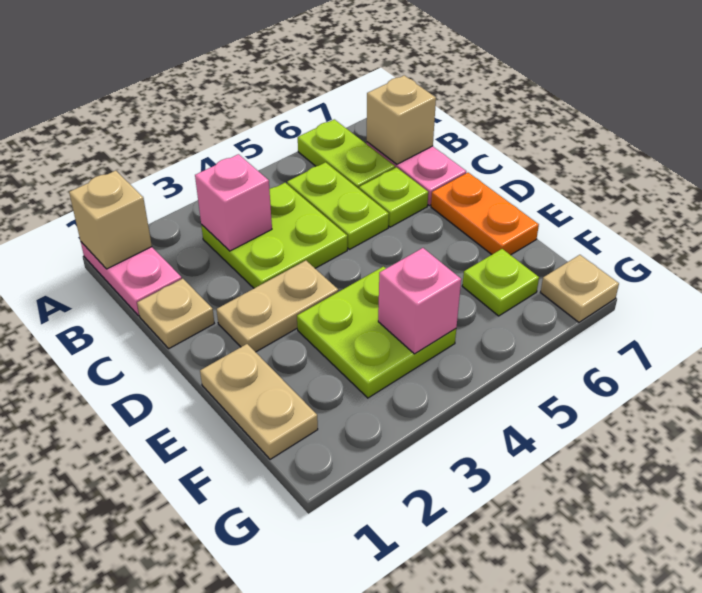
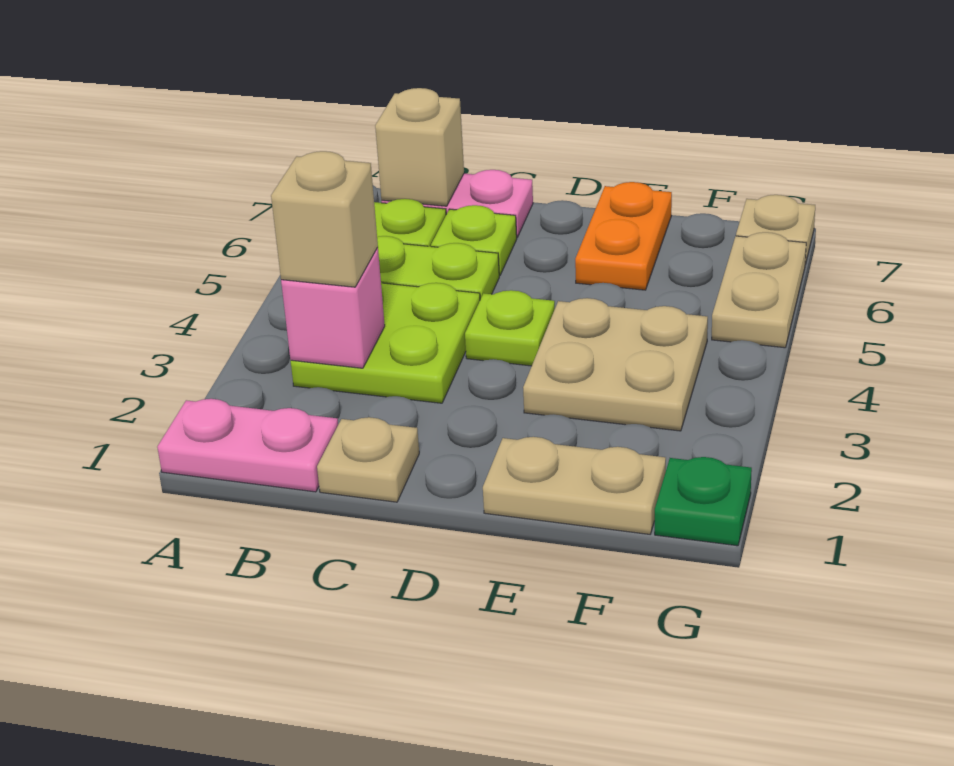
tan 1x1 brick [69,171,152,269] -> tan 1x1 brick moved to [271,151,378,287]
tan 1x2 plate [217,261,338,352] -> tan 1x2 plate moved to [712,232,806,348]
orange 1x2 plate [431,173,539,255] -> orange 1x2 plate turned to [575,182,672,290]
lime 2x2 plate [297,267,456,398] -> tan 2x2 plate [523,298,708,431]
pink 1x1 brick [378,248,461,354] -> none
lime 1x1 plate [462,249,539,316] -> lime 1x1 plate moved to [465,290,555,366]
none -> green 1x1 plate [655,457,752,546]

